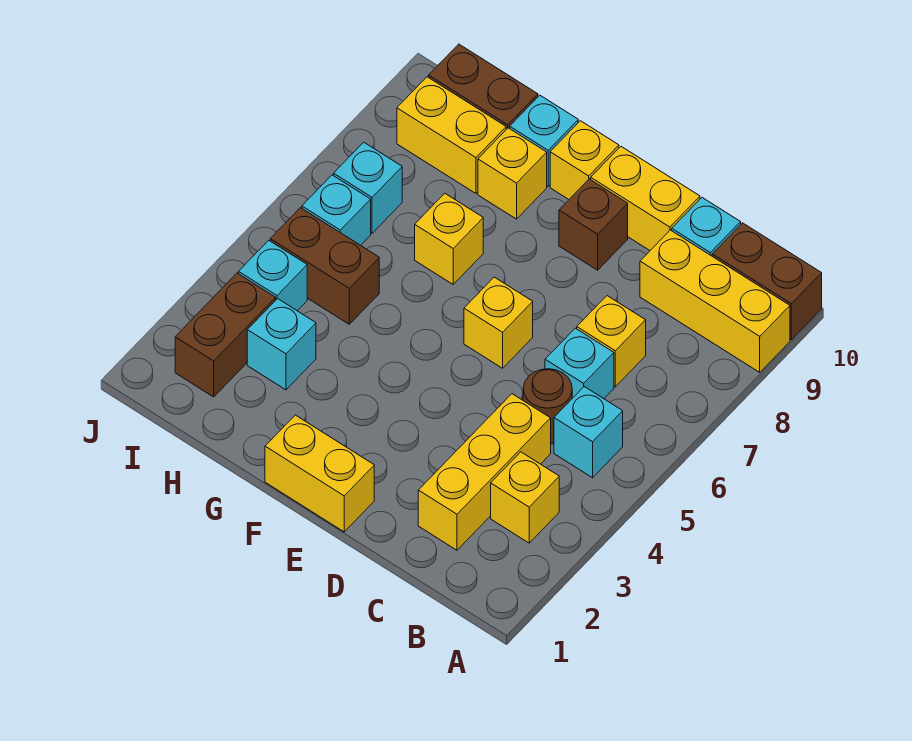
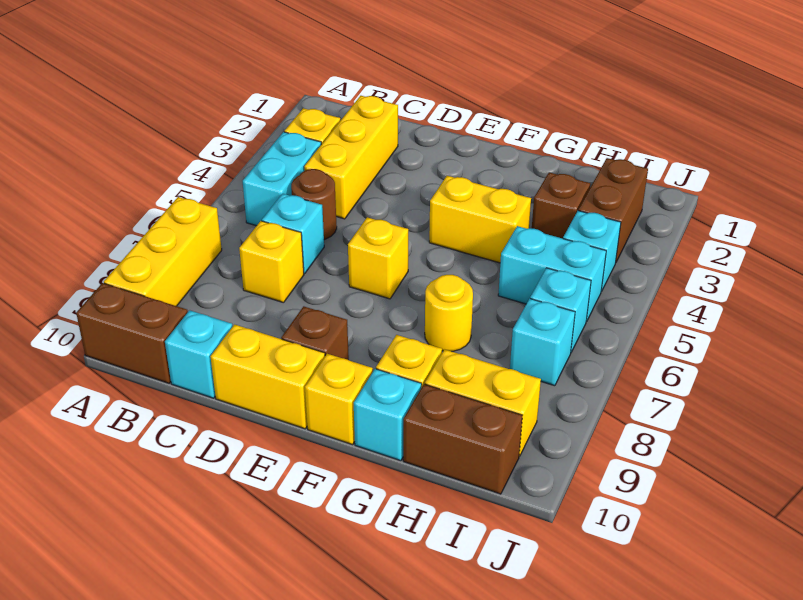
yellow 1x3 brick [640,230,790,372] -> yellow 1x3 brick turned to [104,197,222,306]
cyan 1x1 brick [554,387,623,478] -> cyan 1x2 brick [243,132,321,226]
yellow 1x2 brick [265,415,374,532] -> yellow 1x2 brick moved to [429,176,531,263]
yellow 1x1 brick [415,193,483,284] -> yellow 1x1 round brick [425,275,473,351]
cyan 1x1 brick [247,299,316,390] -> brown 1x1 brick [532,172,590,239]
brown 1x2 brick [270,208,379,324] -> cyan 1x2 brick [498,226,606,322]

